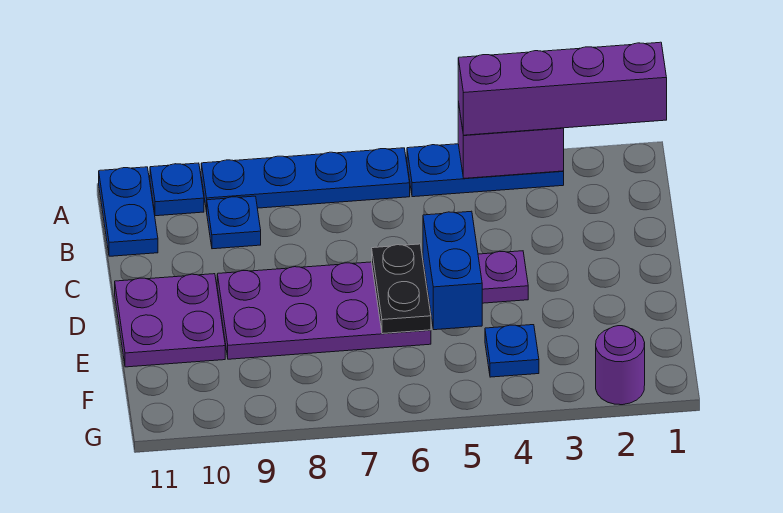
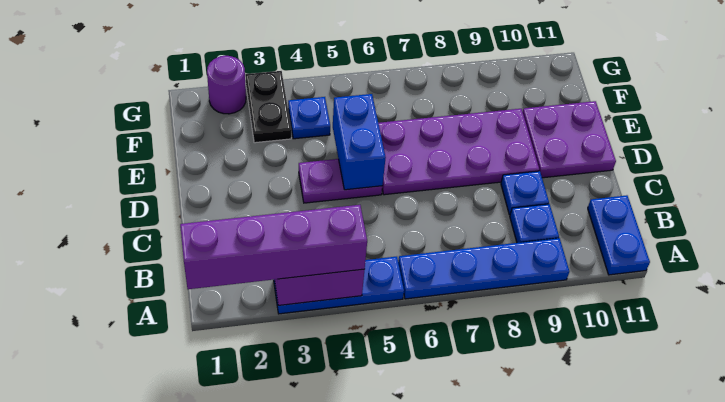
blue 1x1 plate [150,163,204,216] -> blue 1x1 plate moved to [501,171,549,215]
black 1x2 plate [372,244,431,334] -> black 1x2 plate moved to [245,71,291,143]

